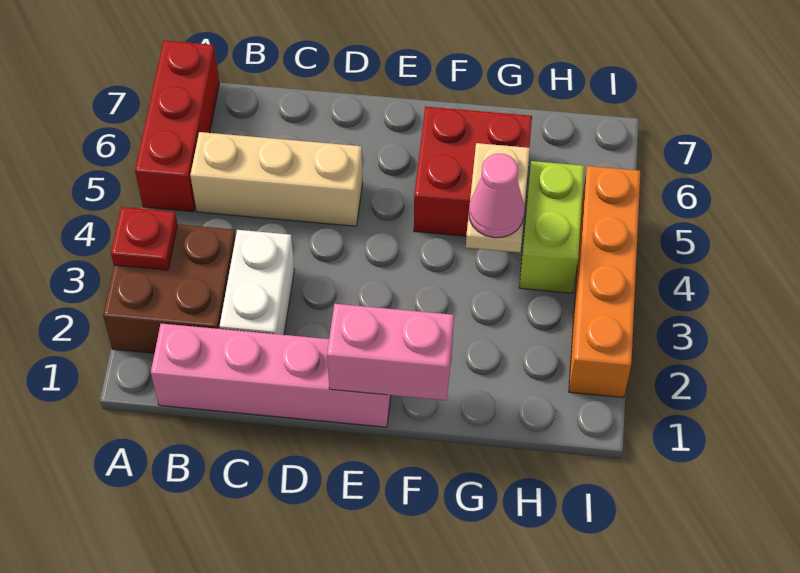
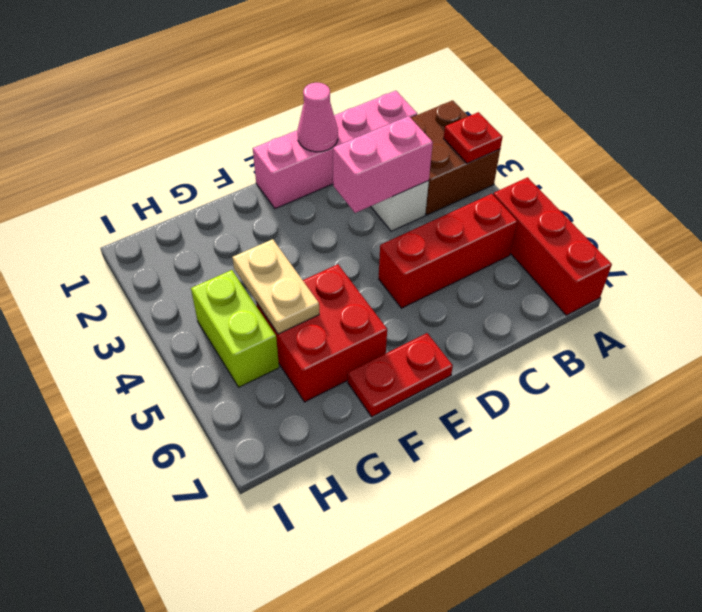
tan 1x3 brick [190,132,363,226] -> red 1x3 brick [379,194,517,308]
pink 1x2 brick [327,304,454,400] -> pink 1x2 brick moved to [333,116,433,213]
none -> red 1x2 plate [348,333,453,417]
pink 1x1 cone [469,154,524,238] -> pink 1x1 cone moved to [298,83,338,152]
orange 1x4 brick [569,166,640,398] -> none

